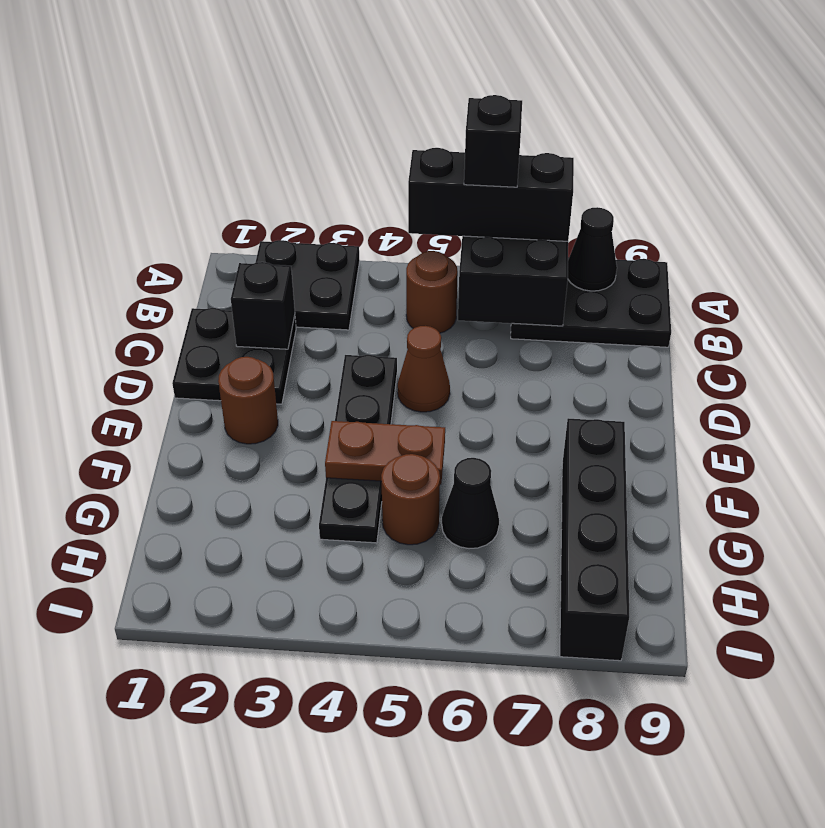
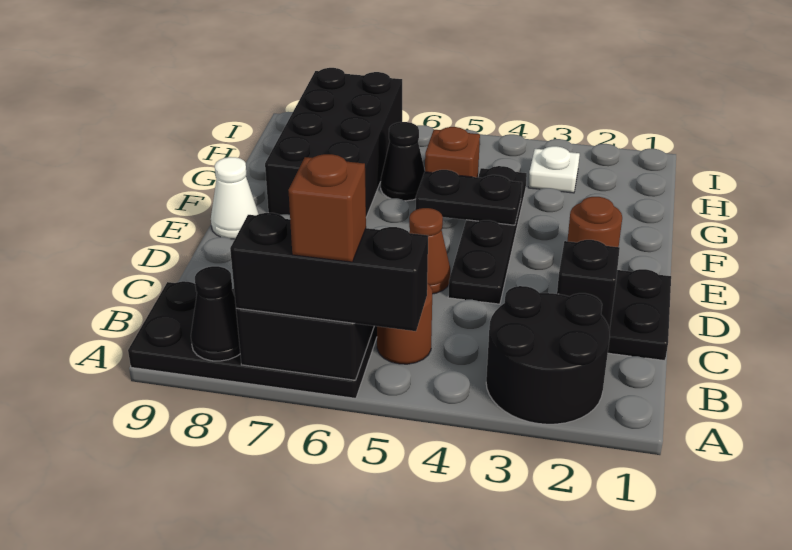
black 2x2 plate [255,240,360,330] -> black 2x2 round brick [486,286,610,424]
black 1x1 brick [464,95,522,187] -> brown 1x1 brick [288,154,366,262]
black 2x3 plate [511,257,671,347] -> black 2x4 plate [128,281,377,398]
none -> white 1x1 cone [211,157,258,239]
brown 1x2 plate [325,421,445,485] -> black 1x2 plate [415,170,522,225]
black 1x4 brick [560,418,629,661] -> black 2x4 brick [265,68,402,217]
brown 1x1 round brick [381,454,440,545] -> brown 1x1 brick [425,127,480,177]
none -> white 1x1 plate [528,146,580,193]

